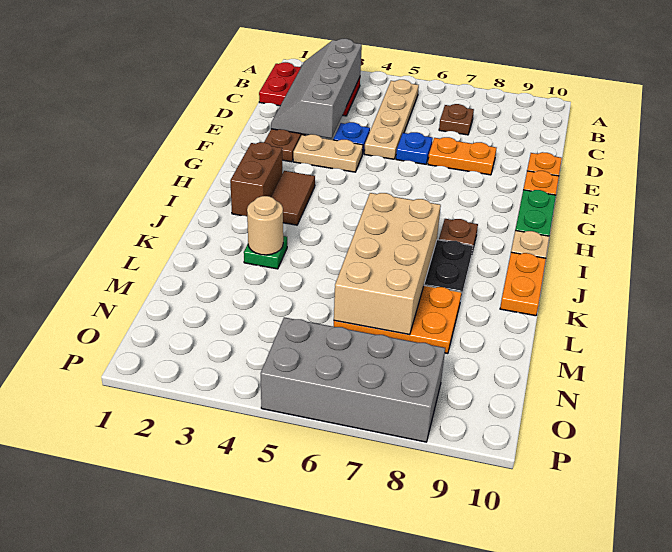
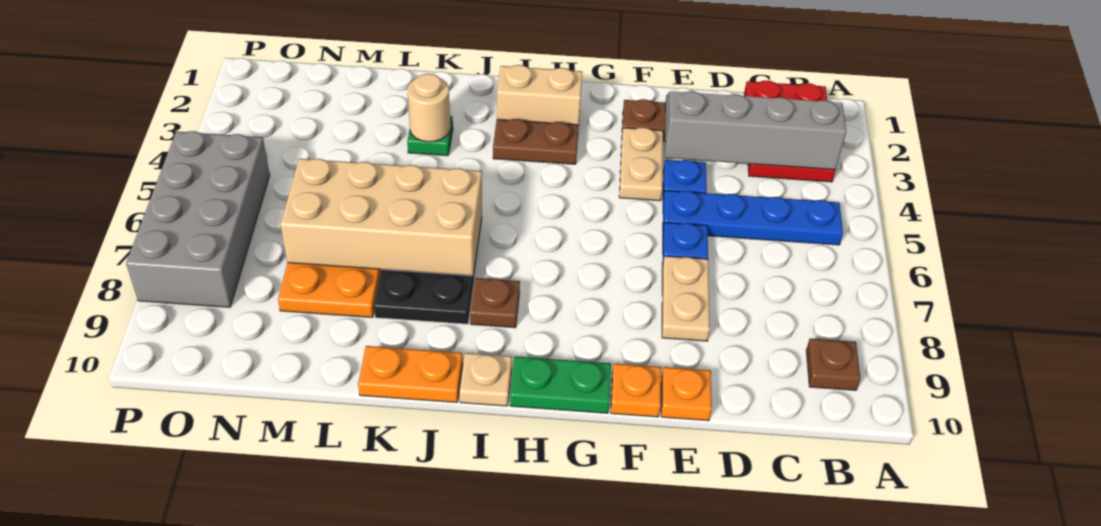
tan 1x4 plate [364,80,419,159] -> blue 1x4 plate [663,190,843,245]
brown 1x1 plate [439,104,474,135] -> brown 1x1 plate moved to [806,338,860,390]
orange 1x2 plate [428,137,496,175] -> tan 1x2 plate [662,256,710,341]
brown 1x2 brick [230,142,282,216] -> tan 1x2 brick [497,65,582,125]
brown 1x2 tile [271,171,315,225] -> brown 1x2 plate [493,119,579,164]

